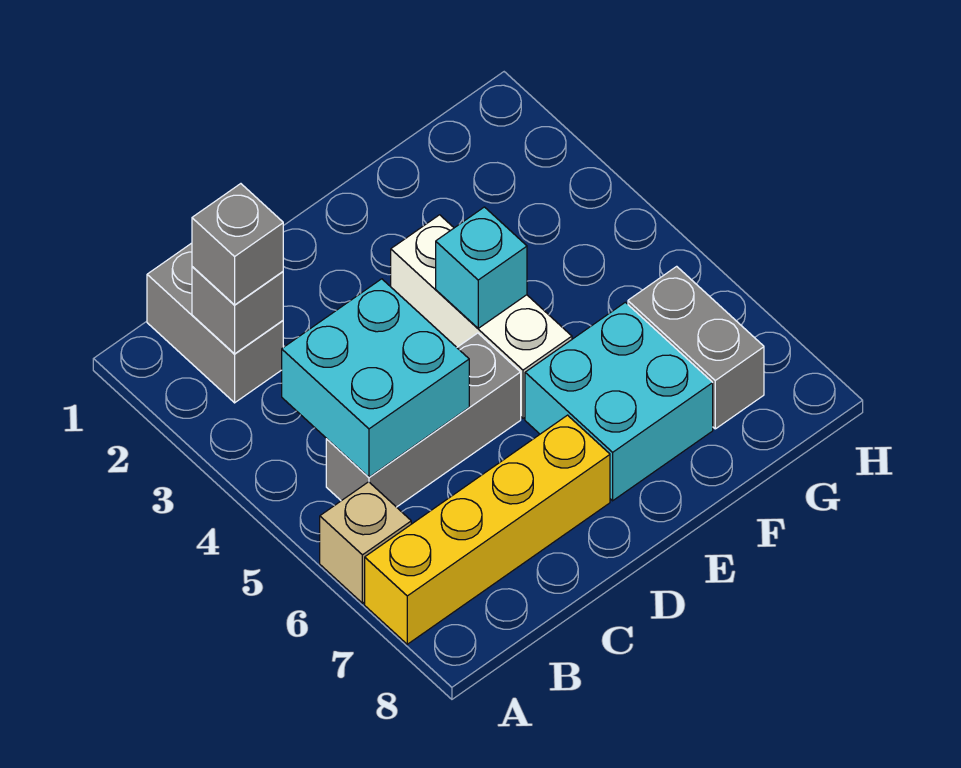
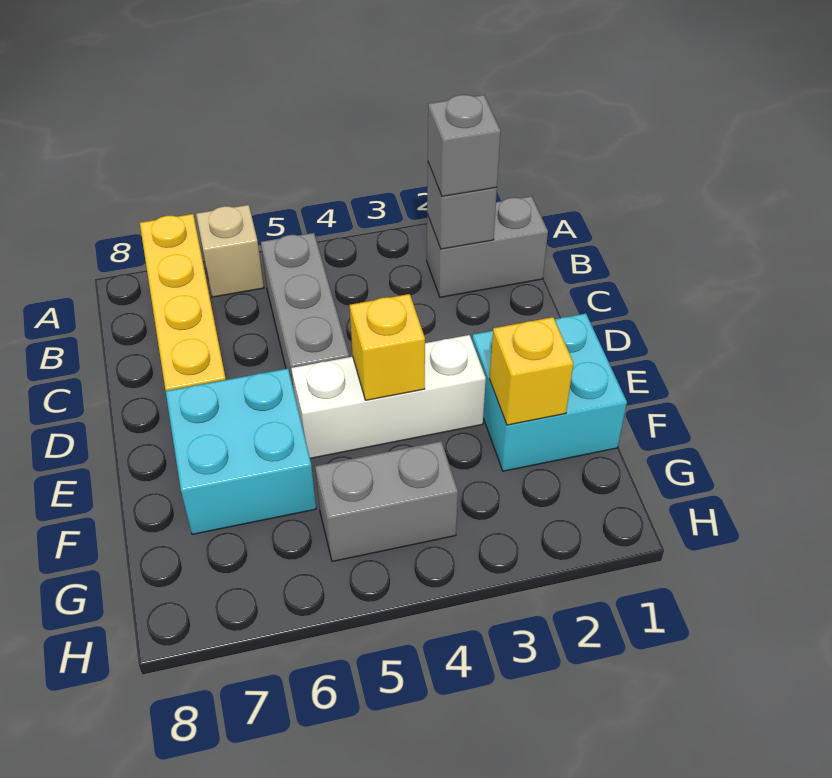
cyan 2x2 brick [282,279,469,477] -> cyan 2x2 brick moved to [472,313,627,471]
cyan 1x1 brick [436,207,527,328] -> yellow 1x1 brick [350,294,425,400]
none -> yellow 1x1 brick [490,317,573,425]
grey 1x2 brick [628,266,764,429] -> grey 1x2 brick moved to [315,441,458,562]

